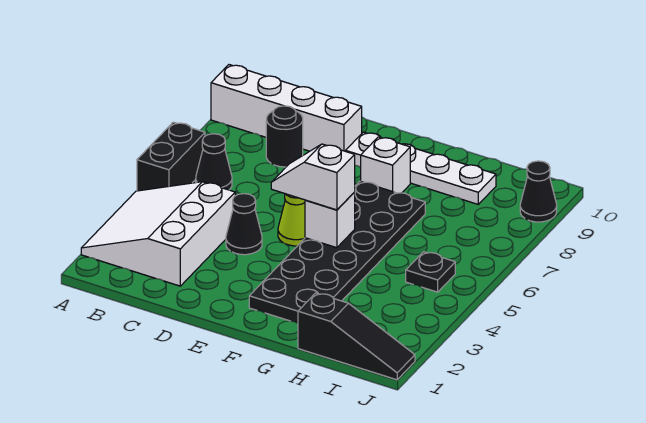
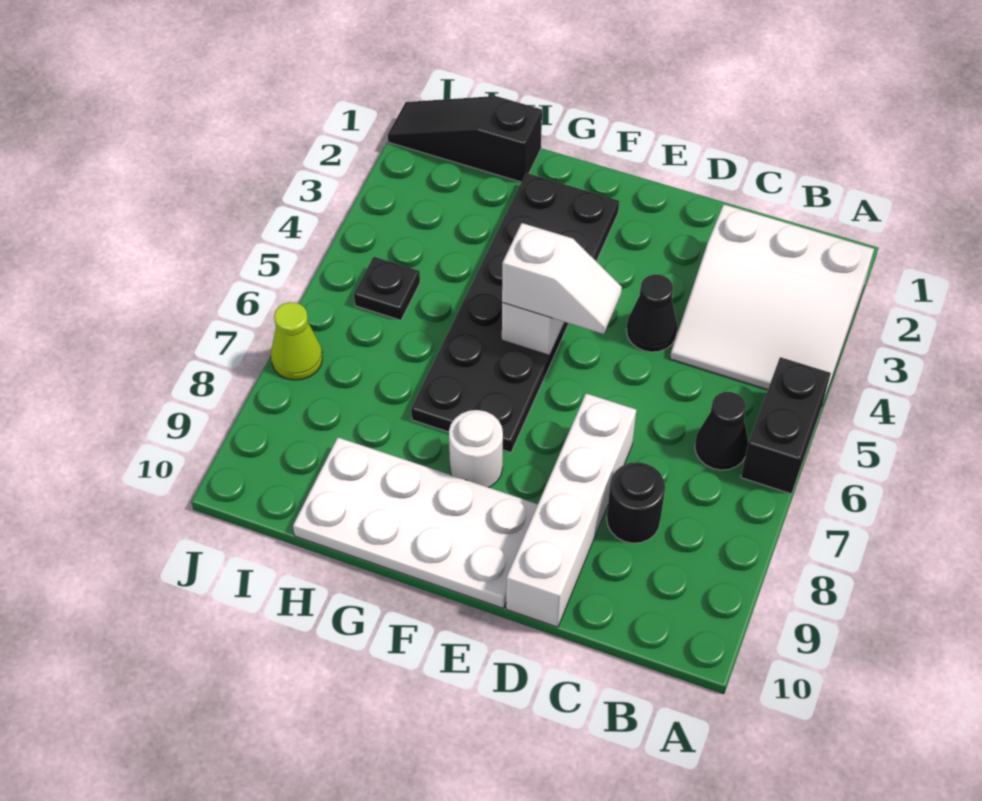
white 3x3 slope [81,182,235,286] -> white 3x3 slope turned to [670,205,874,402]
white 1x4 brick [211,65,362,151] -> white 1x4 brick turned to [506,394,636,627]
lime 1x1 cone [278,194,305,246] -> lime 1x1 cone moved to [271,302,322,380]
white 1x4 plate [346,132,496,204] -> white 2x4 plate [293,438,538,608]
white 1x1 brick [361,137,410,193] -> white 1x1 round brick [449,410,503,487]
black 1x1 cone [520,161,557,222] -> none

